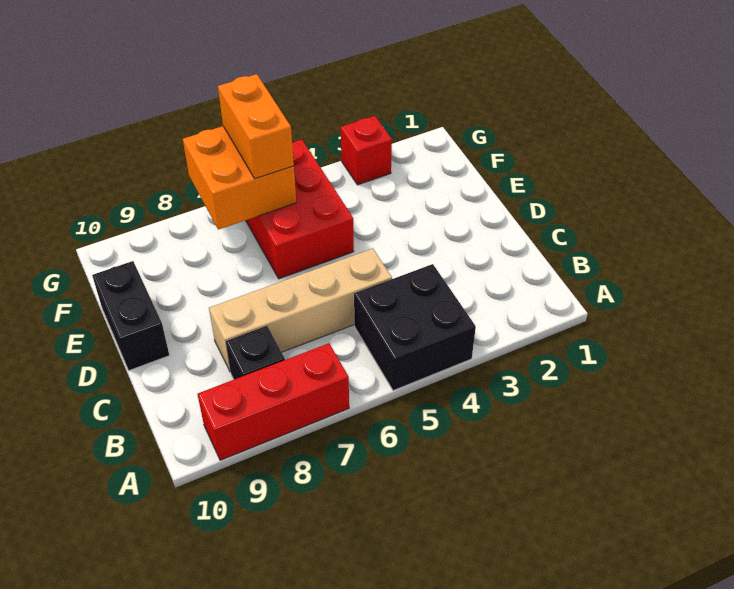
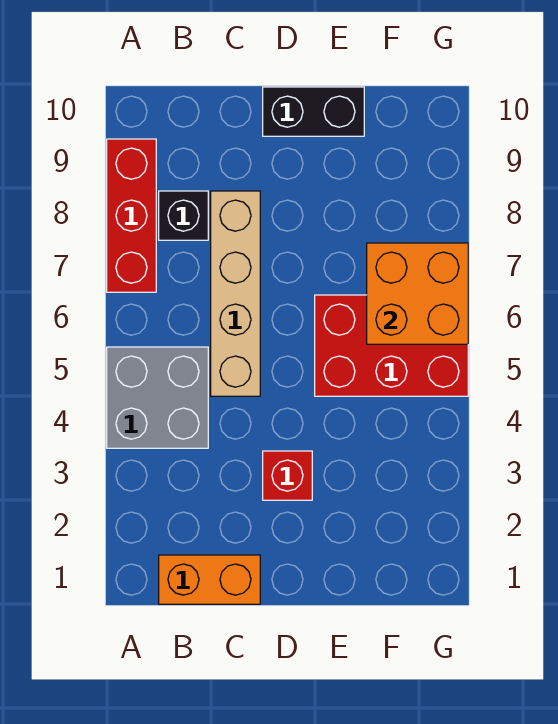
black 2x2 brick [354,264,476,391] -> grey 2x2 brick [107,347,208,448]
orange 1x2 brick [218,74,294,179] -> orange 1x2 brick moved to [159,555,260,604]
red 1x1 brick [341,116,392,185] -> red 1x1 brick moved to [263,451,312,500]

